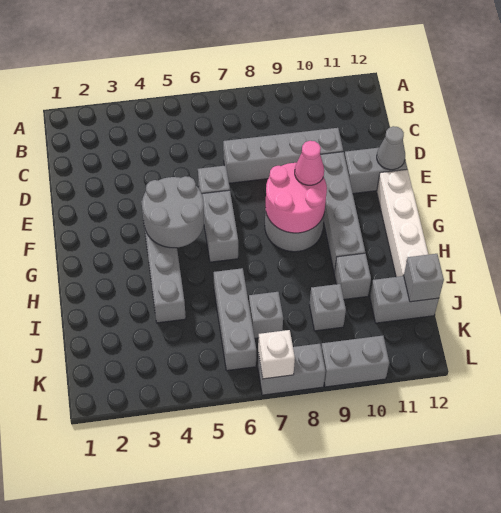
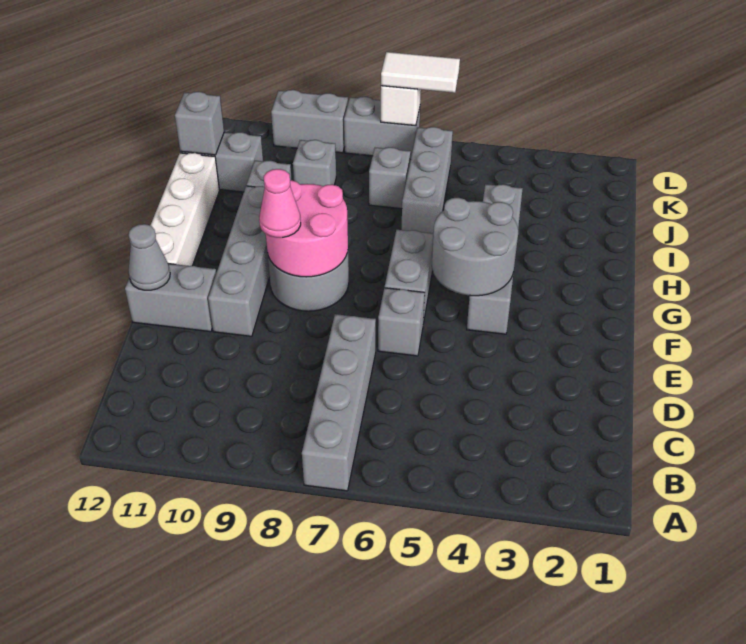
grey 1x4 brick [223,128,343,183] -> grey 1x4 brick turned to [302,314,376,491]
none -> white 1x2 tile [381,52,460,93]

